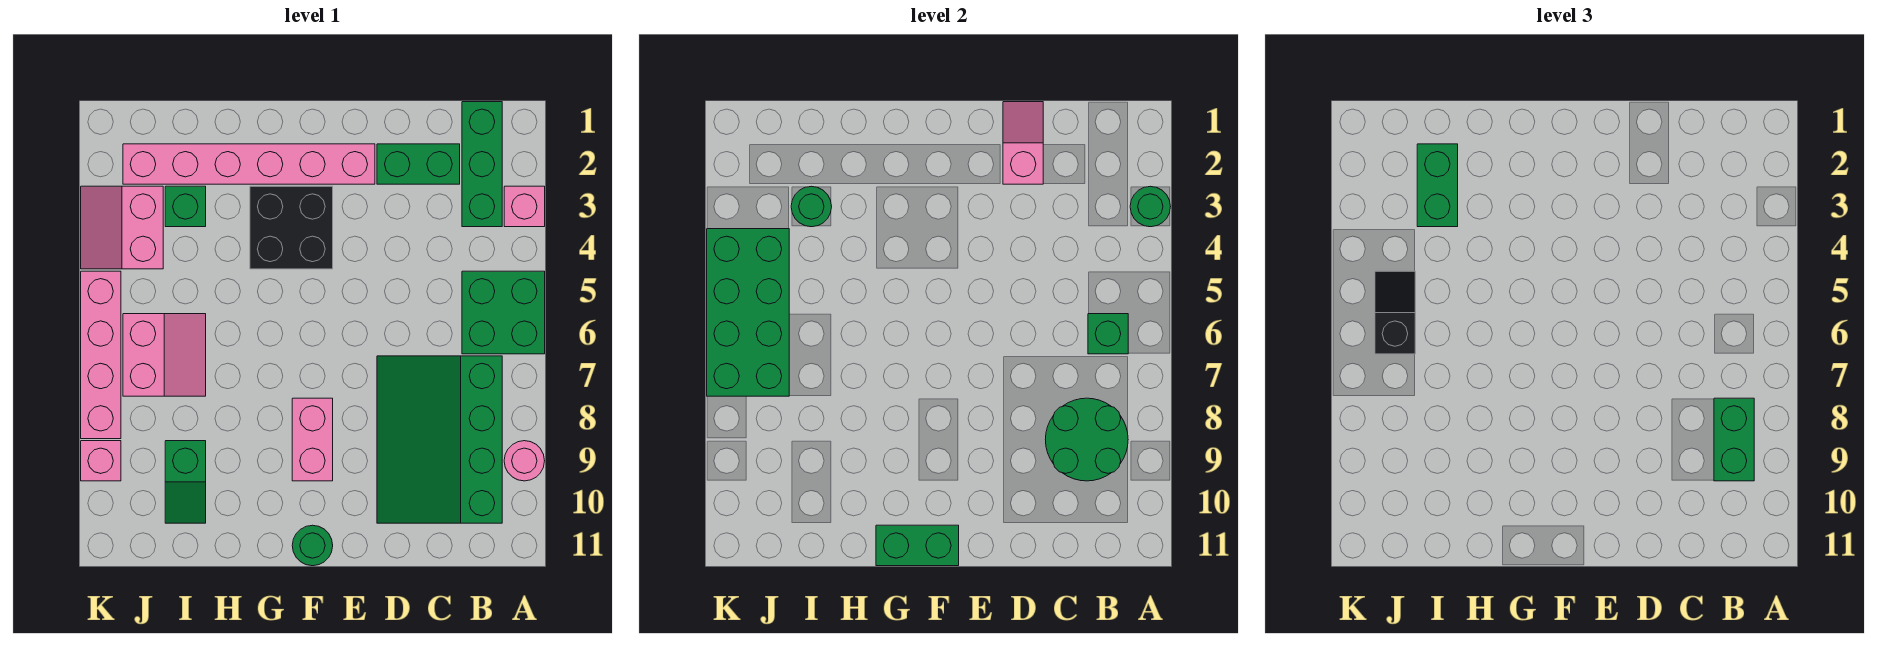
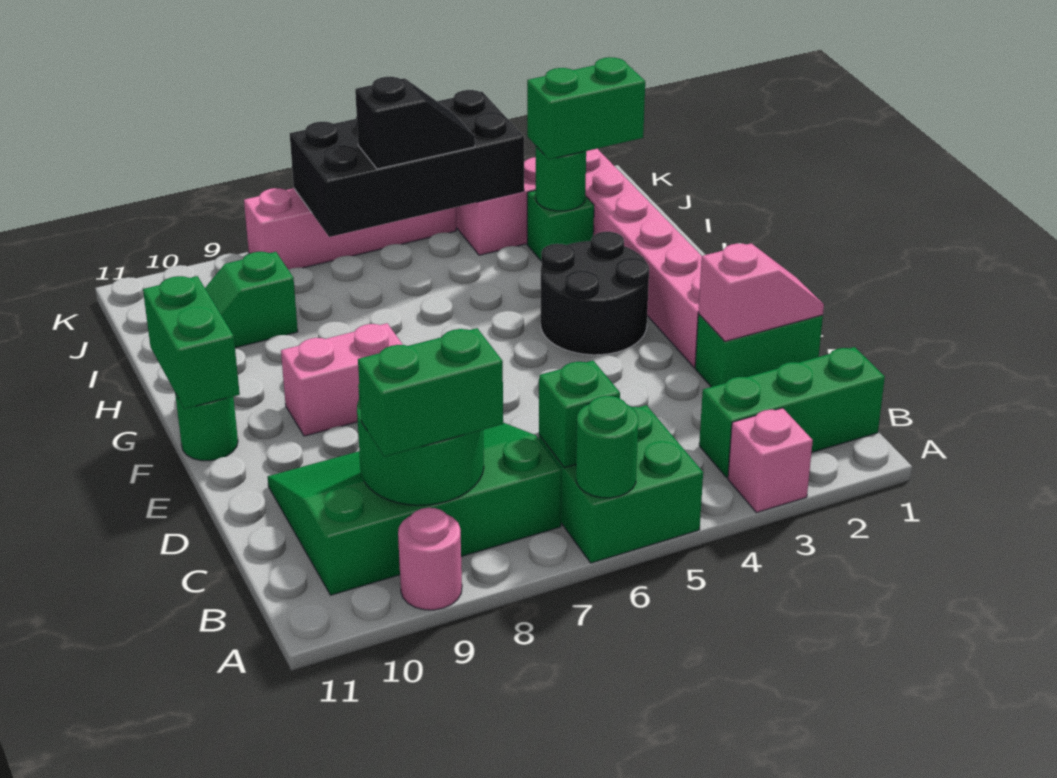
green 1x1 round brick [1130,186,1171,227] -> green 1x1 round brick moved to [576,396,638,498]
green 1x2 brick [377,144,460,184] -> green 1x2 brick turned to [695,314,823,387]
black 2x2 brick [250,186,333,269] -> black 2x2 round brick [541,232,649,355]
pink 2x2 slope [123,314,206,396] -> none
green 2x4 brick [707,229,789,396] -> black 2x4 brick [290,90,524,237]
pink 1x1 brick [81,441,121,481] -> none

